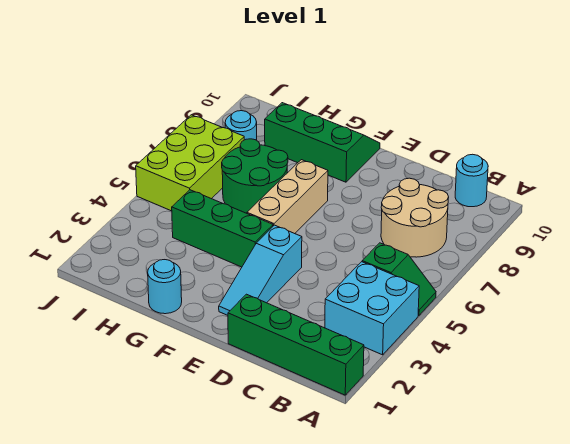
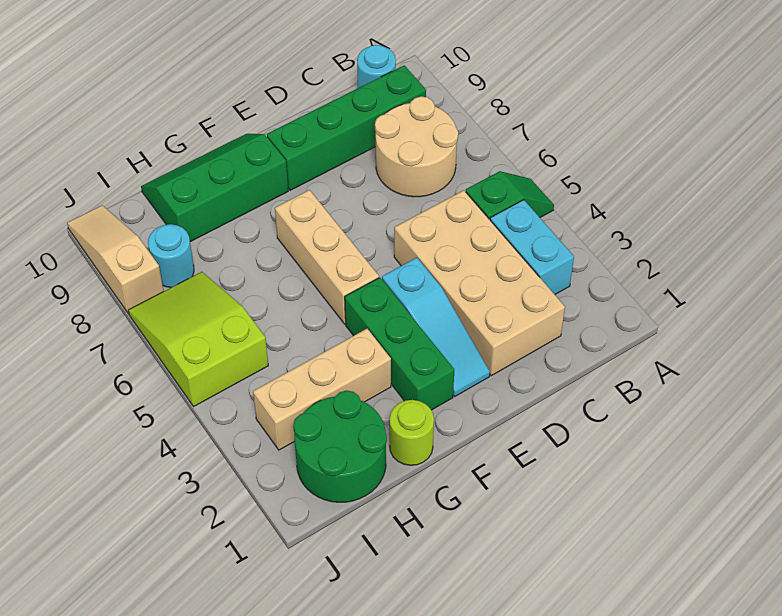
green 1x4 brick [228,294,364,395] -> green 1x4 brick moved to [267,65,426,190]
cyan 2x2 brick [325,262,419,355] -> cyan 1x2 brick [490,200,574,294]
none -> tan 2x4 brick [394,190,565,376]
green 1x3 brick [172,190,273,267] -> green 1x3 brick turned to [345,278,454,410]
cyan 1x1 round brick [148,260,182,314] -> lime 1x1 round brick [390,400,434,465]
none -> tan 1x3 brick [253,329,391,450]
green 2x2 round brick [222,139,288,213] -> green 2x2 round brick moved to [293,391,387,502]
lime 2x3 brick [136,115,244,211] -> lime 2x3 slope [128,272,268,407]
none -> tan 1x3 slope [67,205,164,314]

